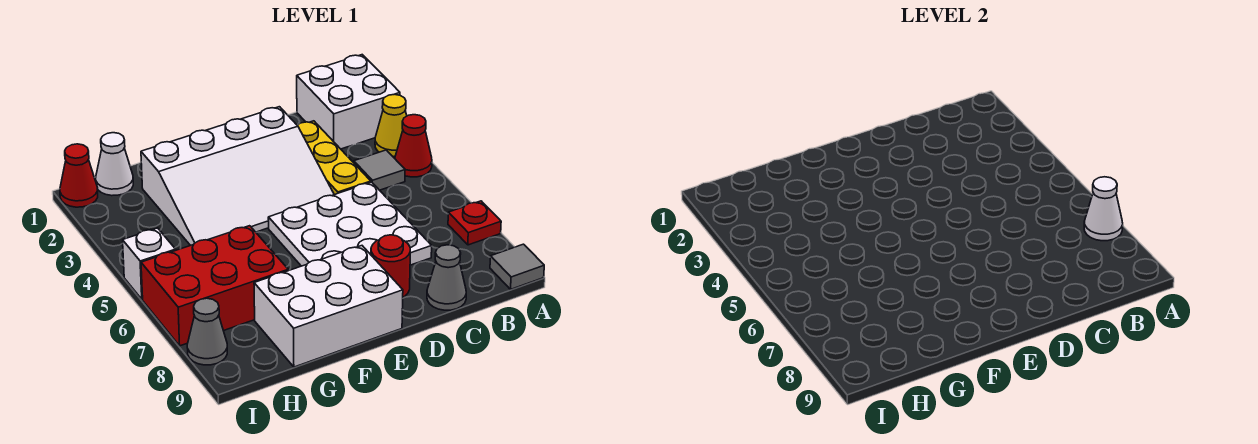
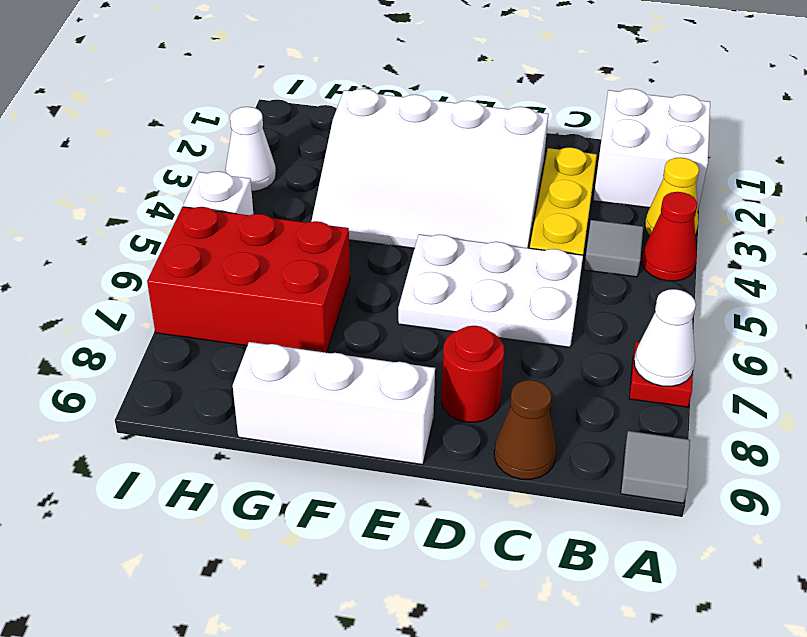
white 3x3 plate [268,182,432,266] -> white 2x3 plate [398,234,583,347]
grey 1x1 cone [427,245,466,310] -> brown 1x1 cone [494,380,556,479]
white 2x3 brick [254,246,403,367] -> white 1x3 brick [233,342,435,465]
white 1x1 cone [96,133,133,196] -> white 1x1 cone moved to [225,107,276,192]
red 1x1 cone [60,144,98,207] -> none
grey 1x1 cone [187,298,227,365] -> none

